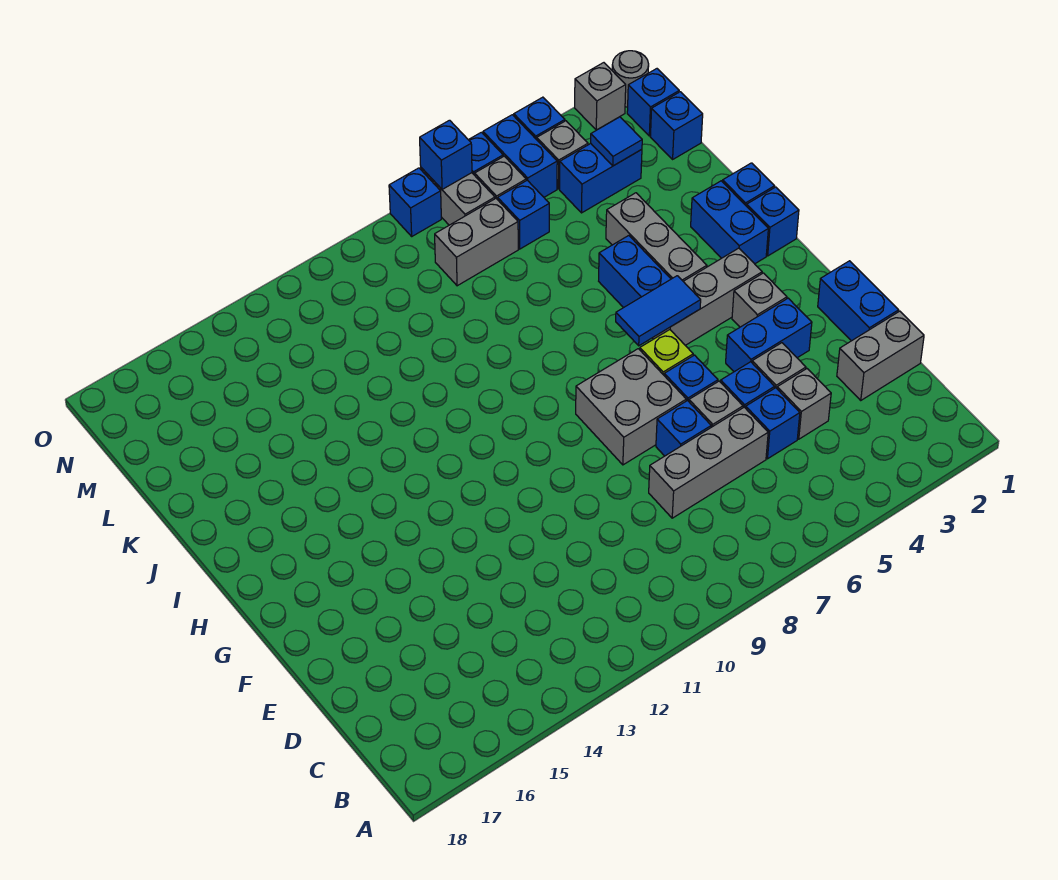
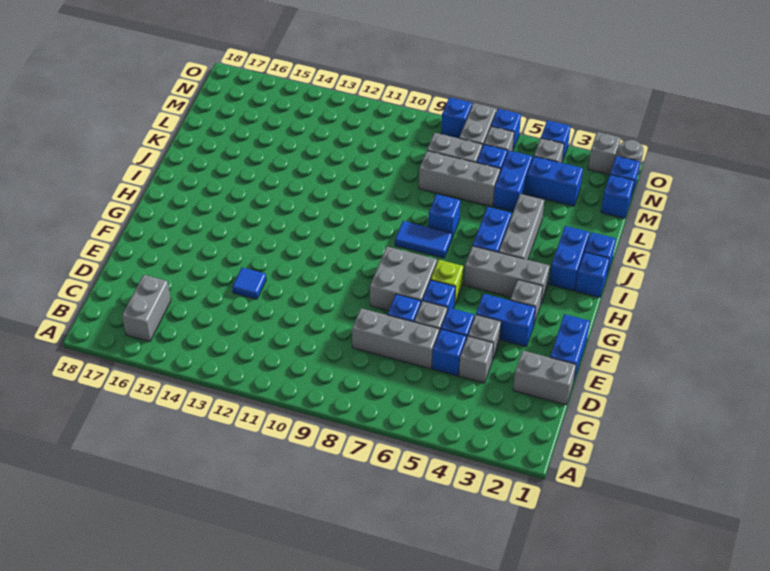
none -> grey 1x2 brick [122,275,171,341]
blue 1x2 tile [616,276,701,346] -> blue 1x2 tile moved to [395,221,452,258]
none -> grey 1x3 brick [419,151,500,207]
blue 1x1 tile [591,117,642,166] -> blue 1x1 tile moved to [232,268,266,299]
blue 1x2 brick [483,115,557,197] -> blue 1x2 brick moved to [493,151,532,212]
blue 1x1 brick [420,120,472,189] -> blue 1x1 brick moved to [428,194,460,238]

